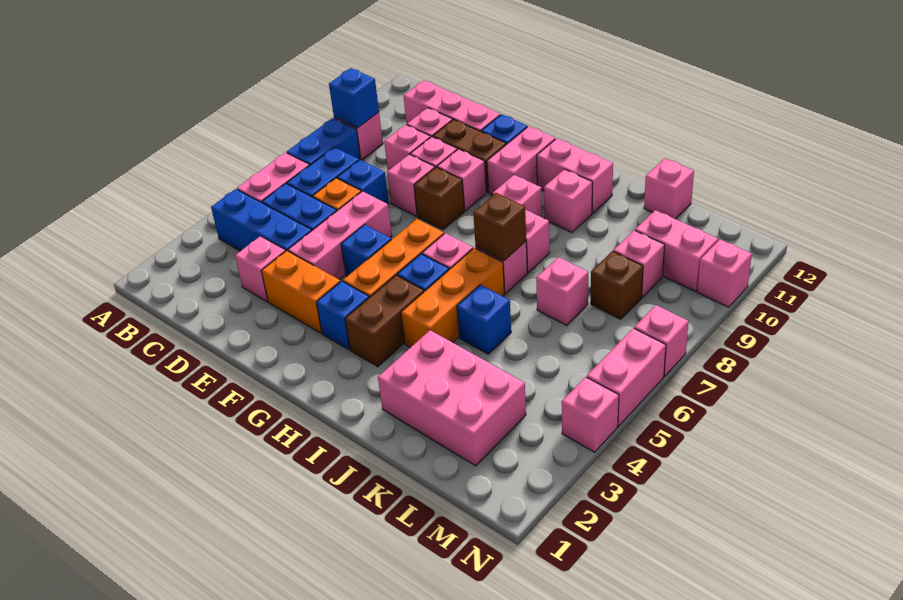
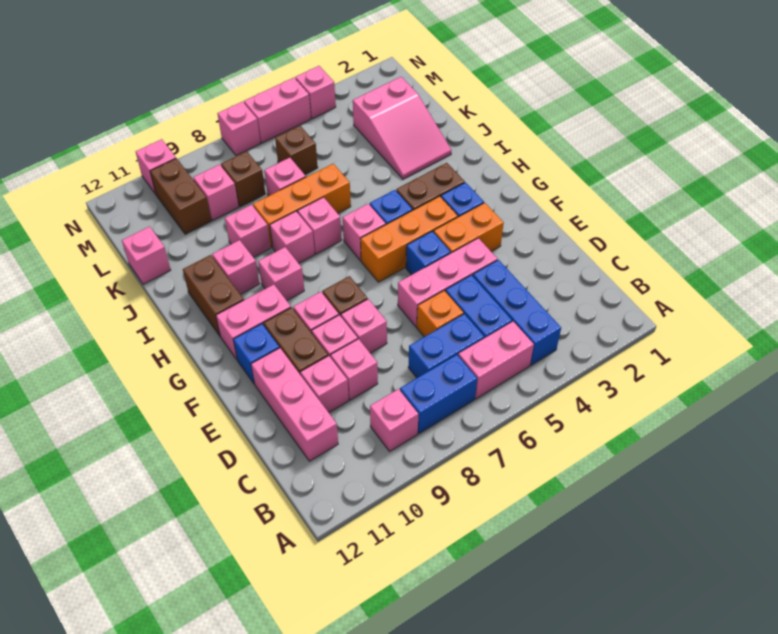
blue 1x1 brick [329,68,379,128] -> none
pink 1x1 brick [235,236,286,302] -> pink 1x1 brick moved to [225,205,271,257]
blue 1x1 brick [337,160,389,204] -> none
orange 1x2 brick [262,251,340,333] -> orange 1x2 brick turned to [434,203,504,253]
pink 1x2 brick [537,138,613,213] -> brown 1x2 brick [183,255,244,336]
orange 1x3 brick [401,248,504,348] -> orange 1x3 brick moved to [253,164,351,247]
brown 1x1 brick [473,193,526,261] -> brown 1x1 brick moved to [275,126,318,174]
pink 2x3 brick [378,330,526,466] -> pink 2x3 slope [353,77,451,179]
blue 1x1 brick [457,285,511,354] -> none
pink 1x2 brick [635,210,718,291] -> brown 1x2 brick [150,158,211,234]

